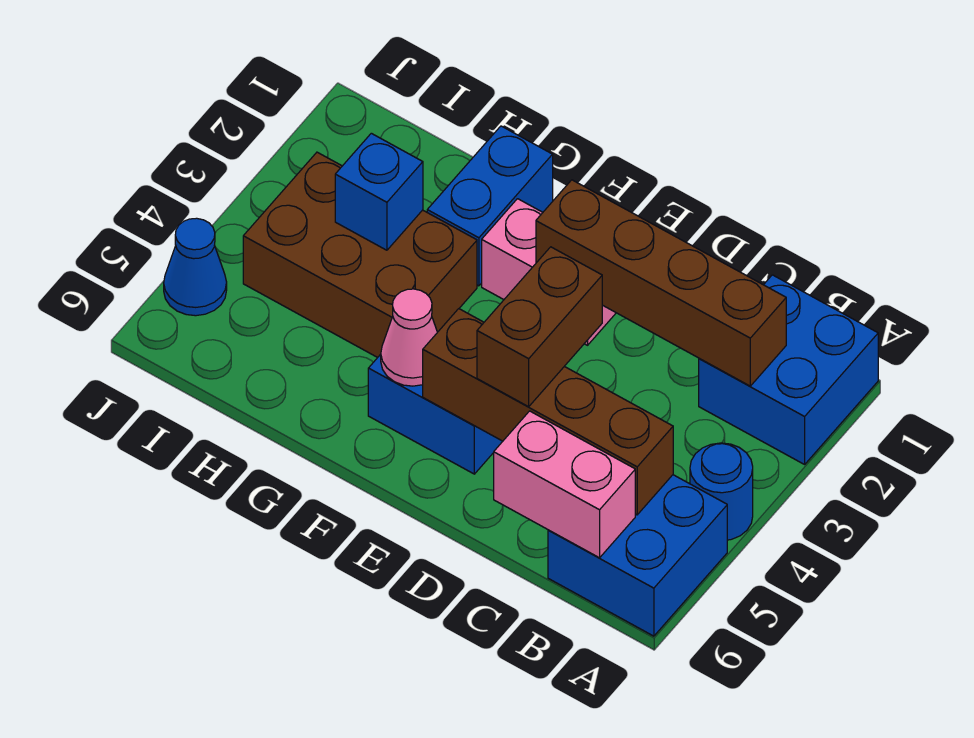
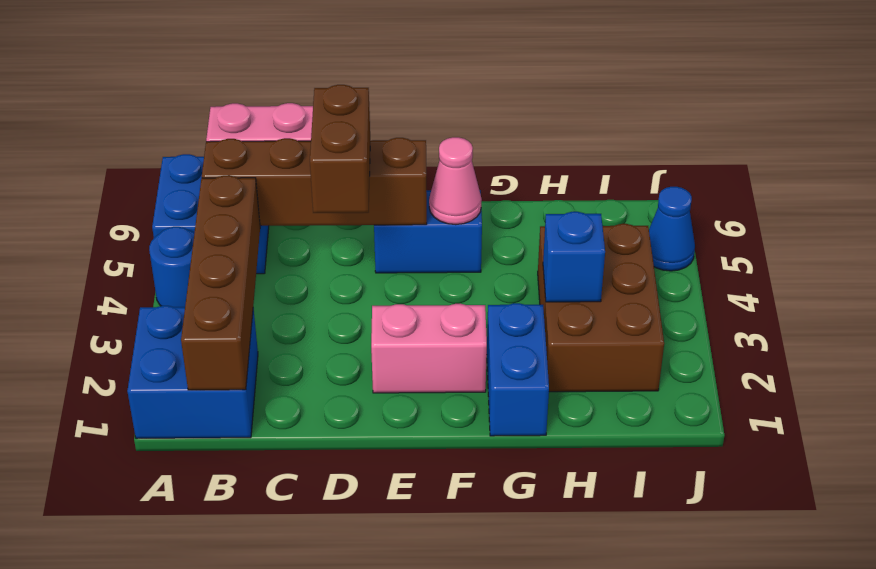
brown 1x4 brick [536,180,786,386] -> brown 1x4 brick turned to [181,175,260,390]
brown 2x3 brick [243,152,477,358] -> brown 2x3 brick turned to [538,224,664,392]

